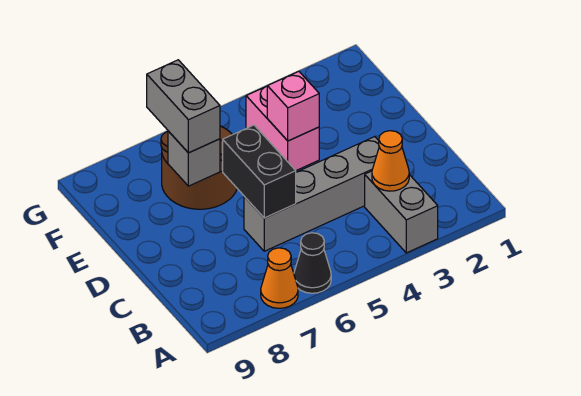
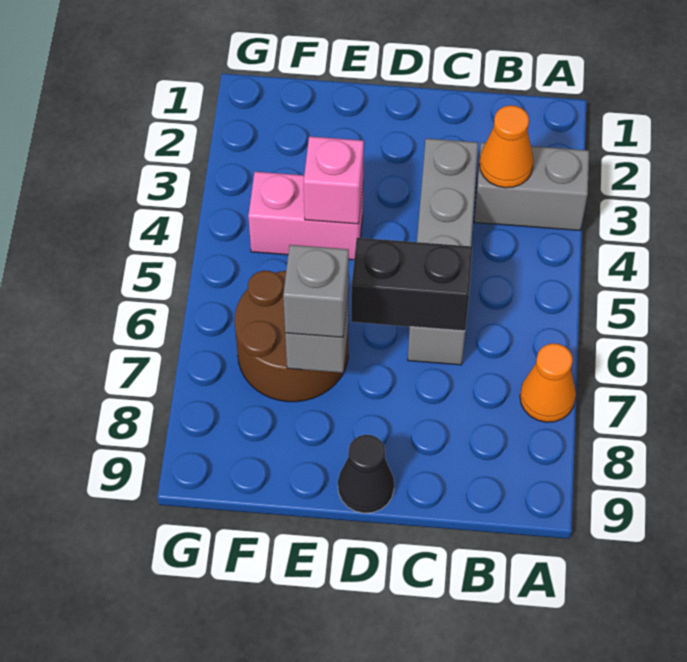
black 1x1 cone [294,233,331,293] -> black 1x1 cone moved to [338,435,394,513]
grey 1x2 brick [147,60,220,153] -> grey 1x1 brick [283,245,349,337]

